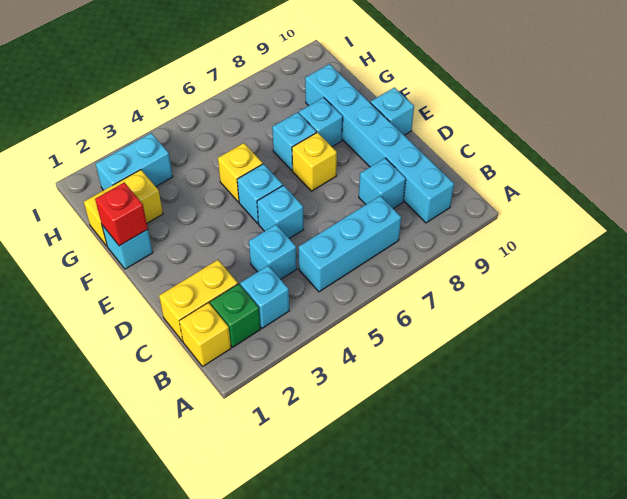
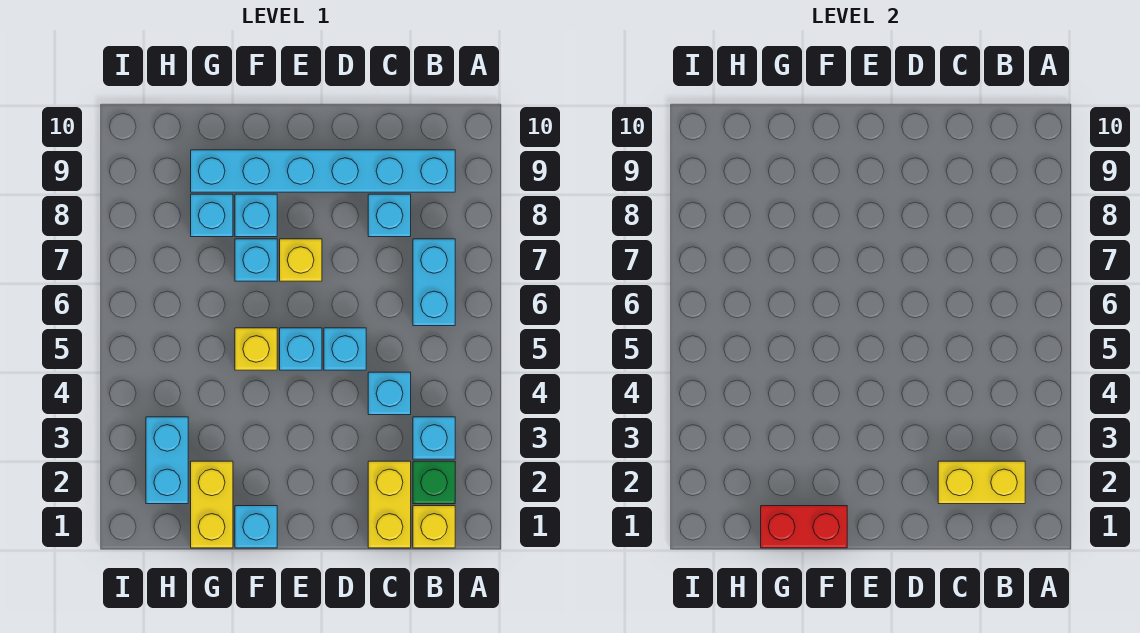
none -> yellow 1x2 brick [938,461,1025,504]
cyan 1x3 brick [299,196,401,292] -> cyan 1x2 brick [413,239,455,326]
cyan 1x1 brick [370,87,414,135] -> cyan 1x1 brick moved to [191,194,233,237]
red 1x1 brick [95,182,148,246] -> red 1x2 brick [761,506,847,548]

